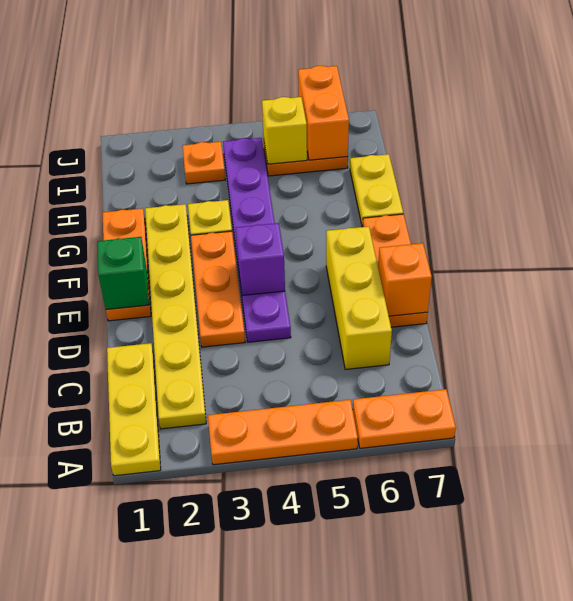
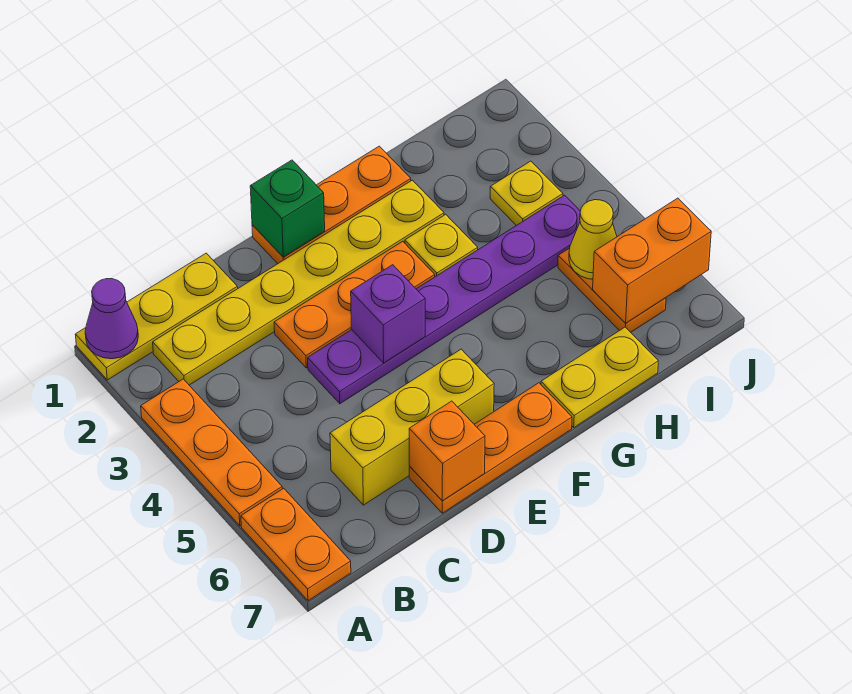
none -> purple 1x1 cone [85,279,138,359]
orange 1x1 plate [182,142,225,184] -> yellow 1x1 plate [490,161,563,226]
yellow 1x1 brick [262,97,307,164] -> yellow 1x1 cone [569,200,617,279]

